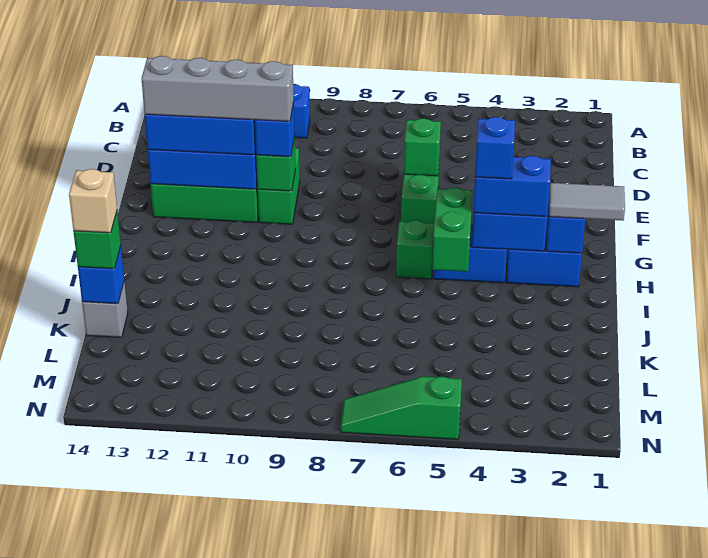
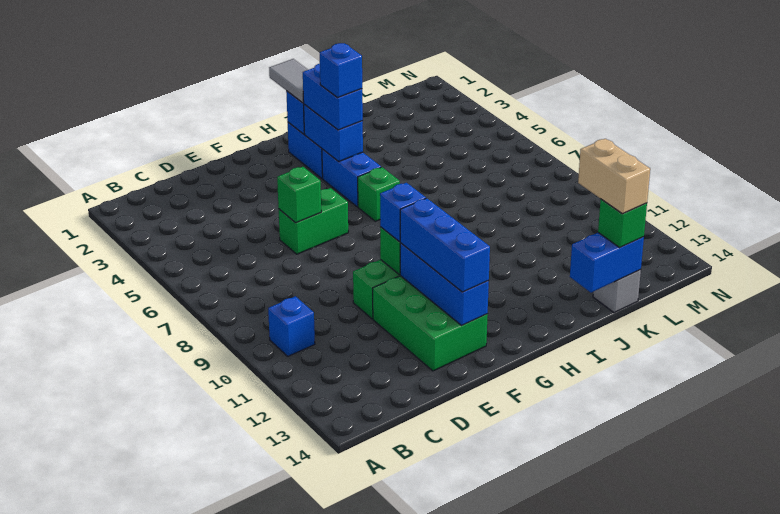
grey 1x4 brick [141,56,294,121] -> none
green 1x2 brick [432,188,473,272] -> none
blue 1x1 brick [78,246,124,304] -> blue 1x2 brick [570,233,644,293]
tan 1x1 brick [69,169,117,233] -> tan 1x2 brick [578,139,650,214]
green 1x3 slope [341,376,462,439] -> none

